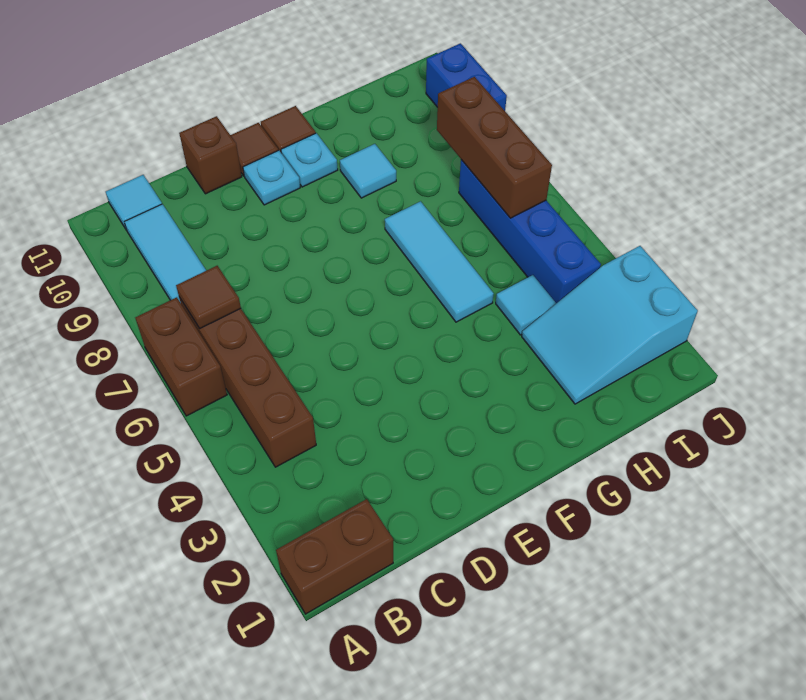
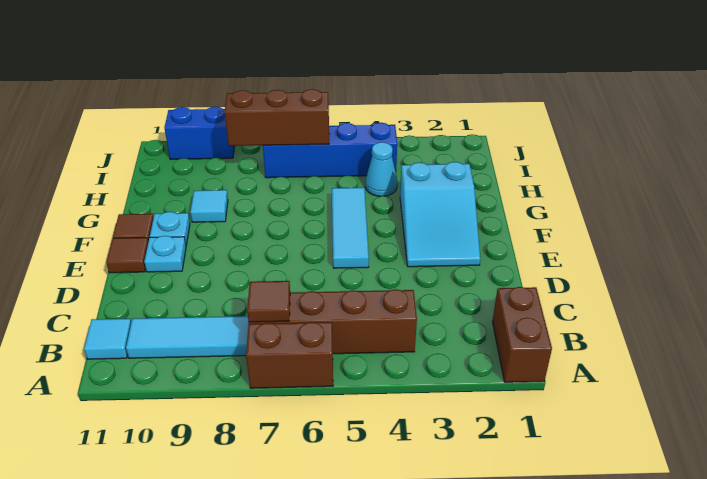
brown 1x1 brick [179,116,242,194] -> none
cyan 1x3 tile [385,201,494,322] -> cyan 1x3 tile turned to [332,188,369,268]
cyan 2x3 slope [522,246,698,404] -> cyan 2x3 slope moved to [400,162,480,267]
cyan 1x1 tile [496,275,556,335] -> cyan 1x1 cone [365,142,397,196]

